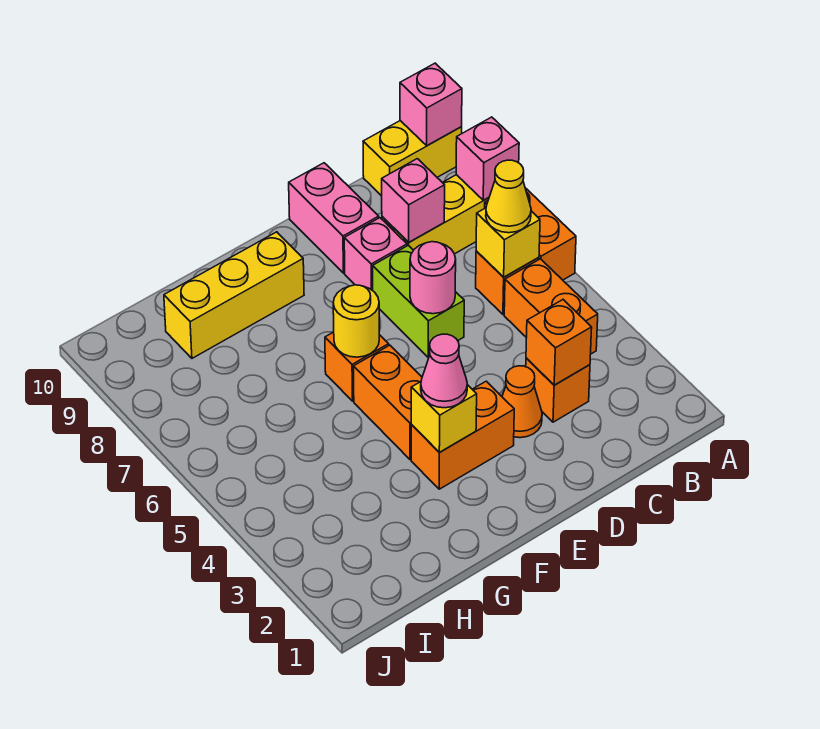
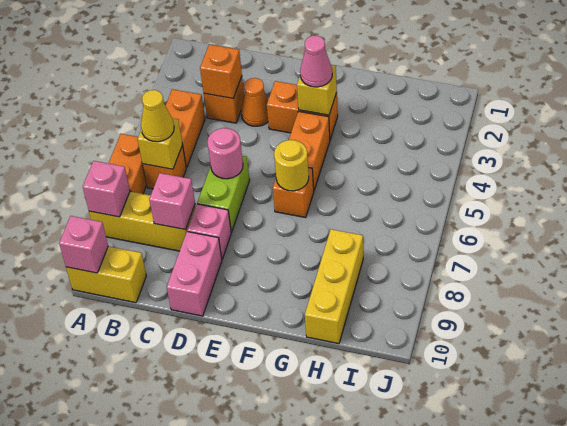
yellow 1x3 brick [164,232,304,358] -> yellow 1x3 brick turned to [305,229,363,344]

